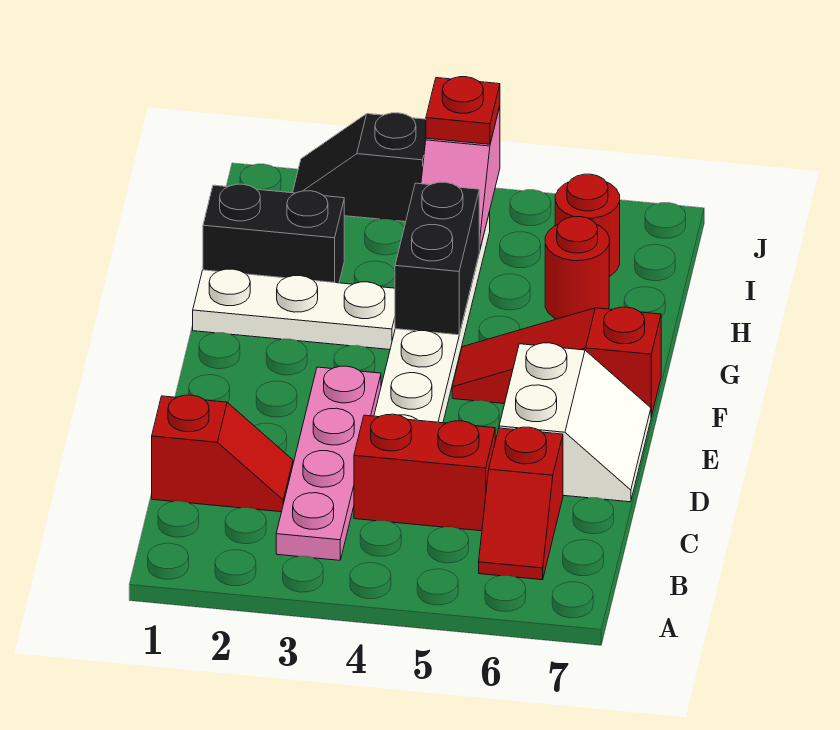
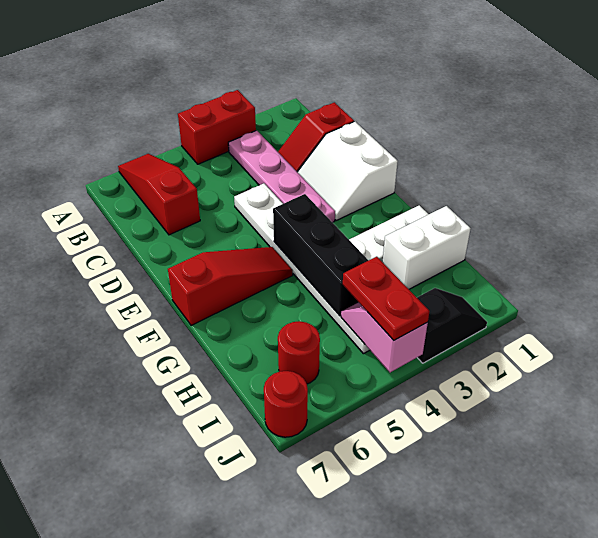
red 1x2 slope [479,427,563,580] -> red 1x3 slope [118,154,200,235]
red 1x2 brick [354,414,495,531] -> red 1x2 brick moved to [178,90,256,164]
white 2x2 slope [499,343,651,502] -> white 2x2 slope moved to [298,122,398,220]
black 1x2 brick [395,182,479,335] -> black 1x3 brick [273,194,368,316]
black 1x2 brick [203,184,344,283] -> white 1x2 brick [383,206,471,289]
red 1x1 round brick [545,217,609,319] -> red 1x1 round brick moved to [264,371,308,437]
red 1x1 plate [426,77,500,144] -> red 1x2 plate [343,257,430,340]

